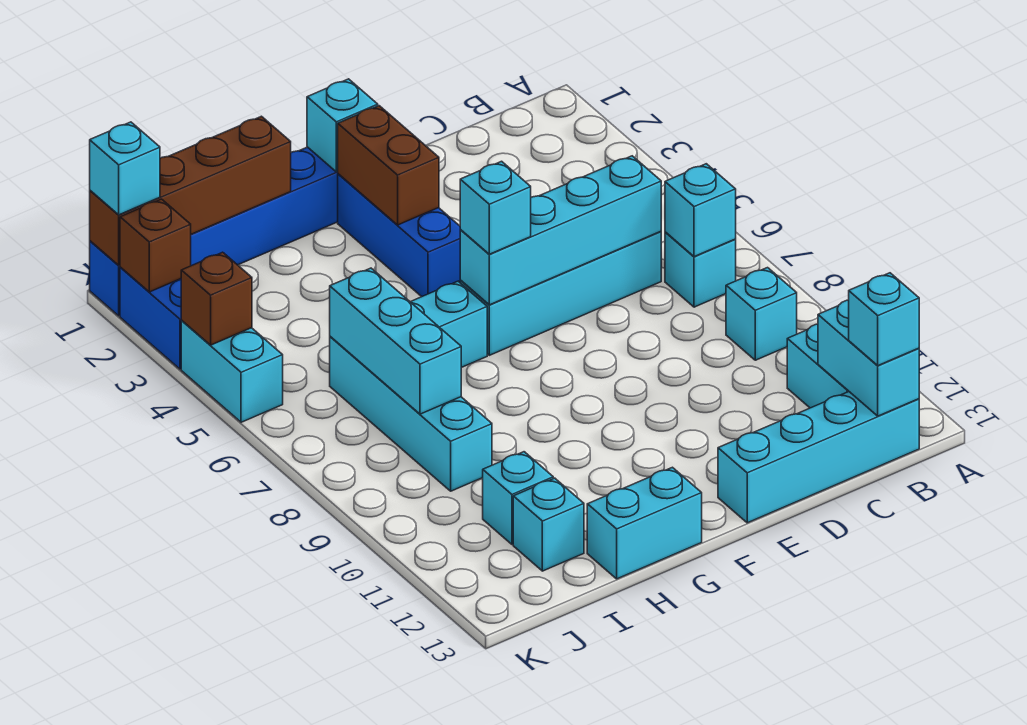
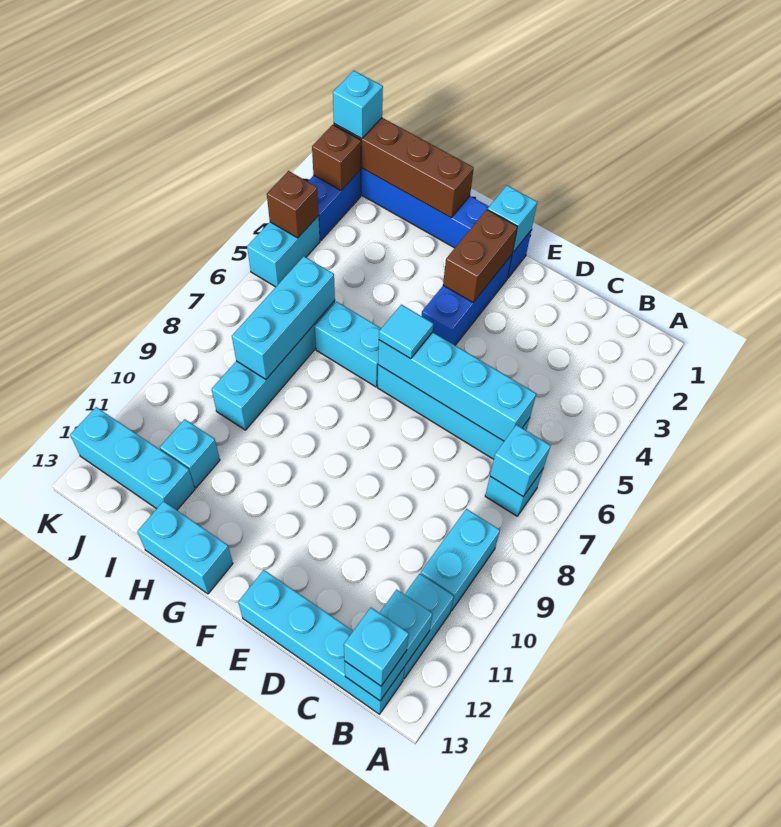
cyan 1x1 brick [726,268,797,360] -> cyan 1x2 brick [420,509,500,611]
cyan 1x1 brick [460,161,531,254] -> cyan 1x1 tile [379,305,433,359]
cyan 1x1 brick [513,478,584,571] -> cyan 1x3 brick [70,407,195,510]

